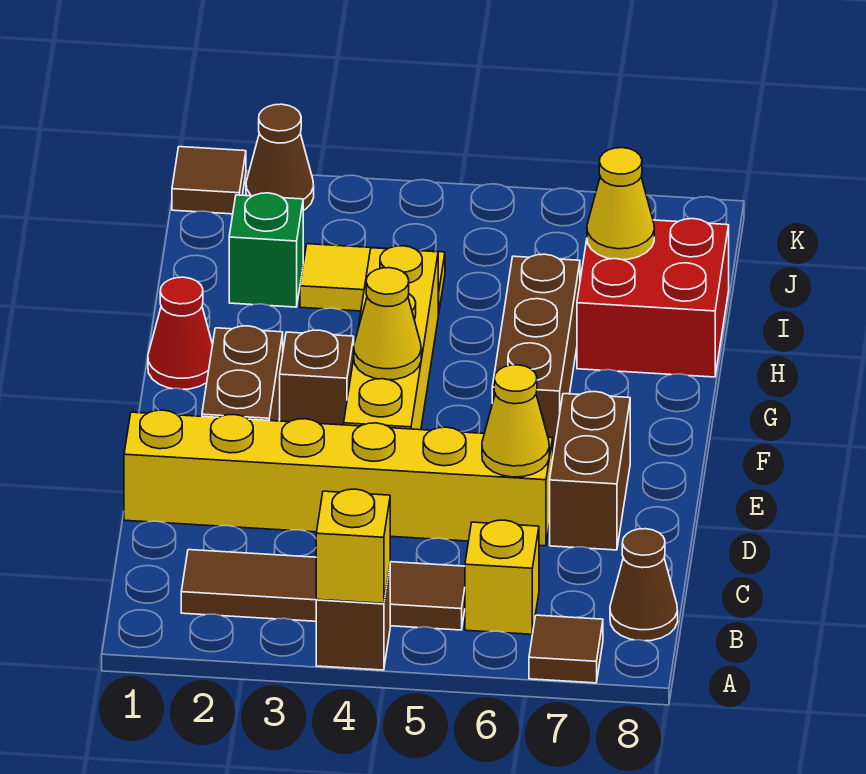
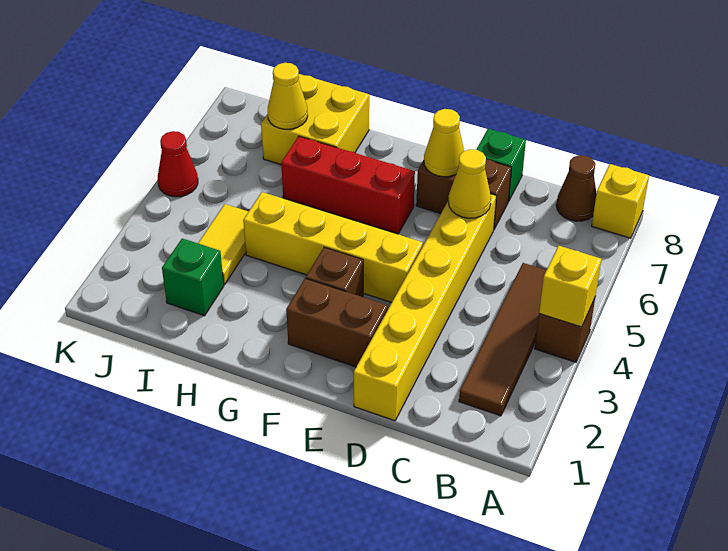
brown 1x1 tile [529,615,603,683] -> none
yellow 1x1 brick [465,520,539,634] -> yellow 1x1 brick moved to [592,164,649,238]
none -> green 1x1 brick [476,129,526,202]
yellow 1x1 cone [354,268,421,380] -> yellow 1x1 cone moved to [424,109,464,177]
brown 1x3 brick [492,254,580,454] -> red 1x3 brick [281,136,415,234]
red 1x1 cone [148,277,213,389] -> red 1x1 cone moved to [158,131,198,197]
red 2x2 brick [577,219,729,377] -> yellow 2x2 brick [261,74,369,164]
brown 1x1 tile [172,147,246,214] -> none
brown 1x1 cone [246,104,314,210] -> none

